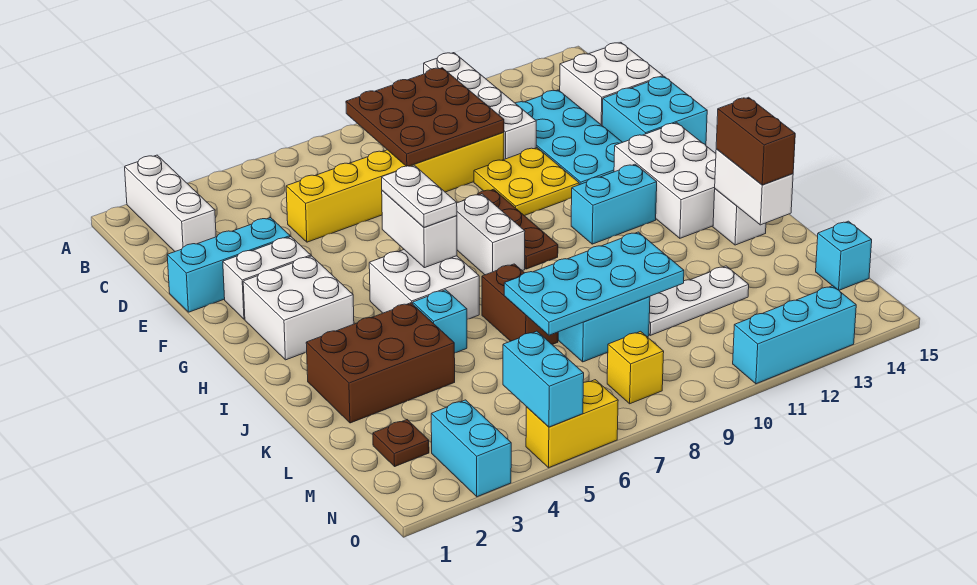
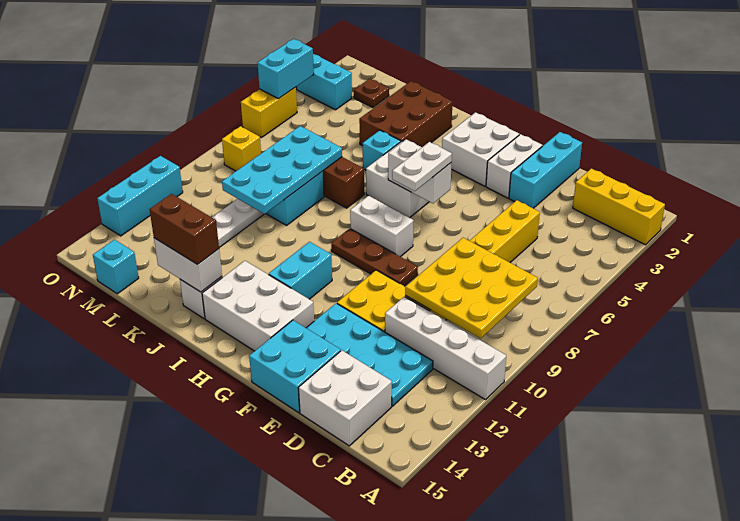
white 1x3 brick [125,155,216,251] -> yellow 1x3 brick [573,169,665,245]
brown 3x3 plate [346,68,504,166] -> yellow 3x3 plate [405,238,538,338]
white 1x2 plate [382,165,457,228] -> white 1x2 plate turned to [392,142,452,191]
cyan 1x2 brick [503,331,584,427] -> cyan 1x2 brick turned to [258,39,314,99]

